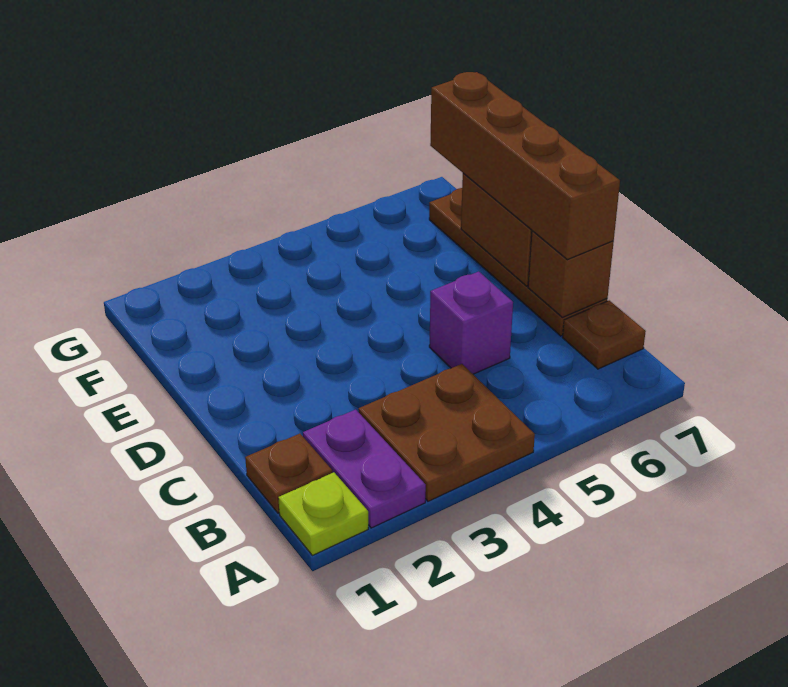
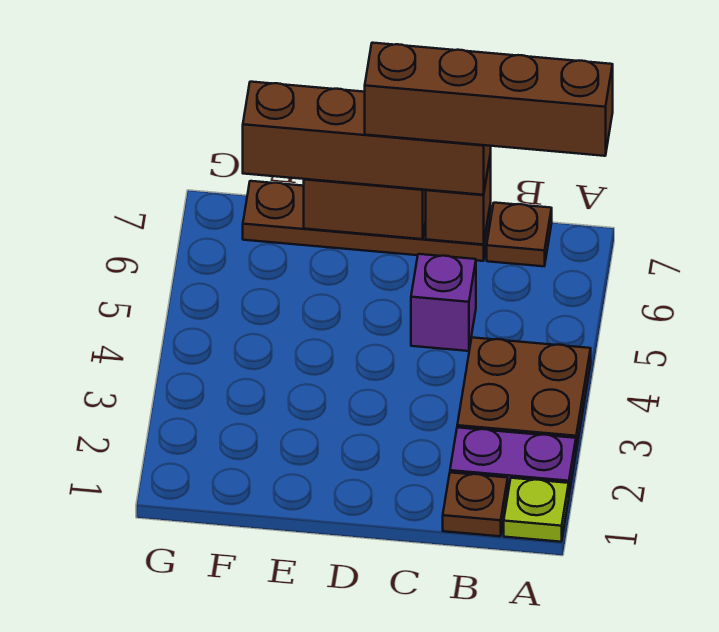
none -> brown 1x4 brick [365,43,613,156]

